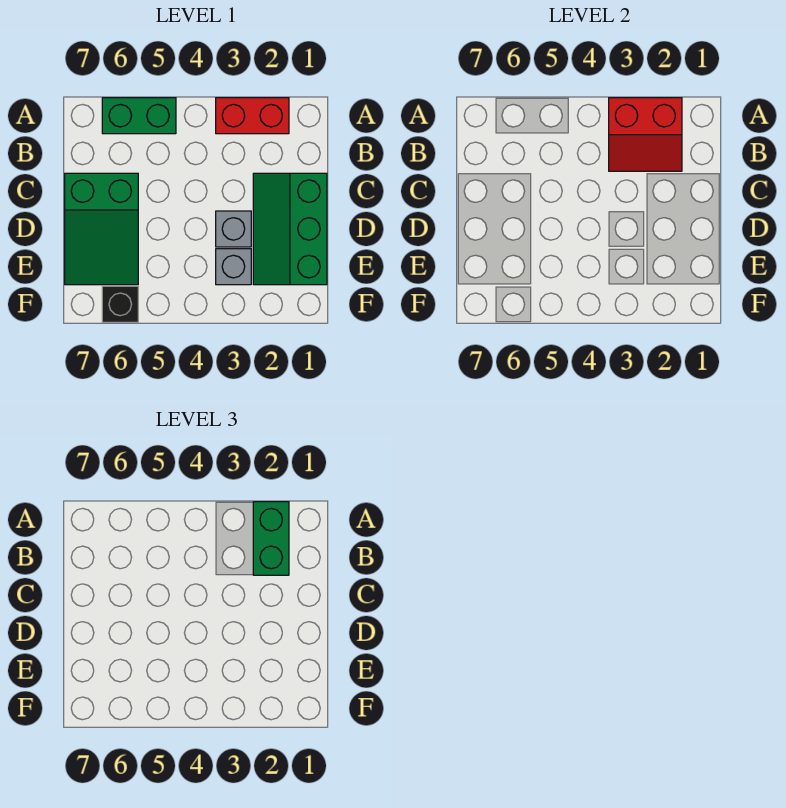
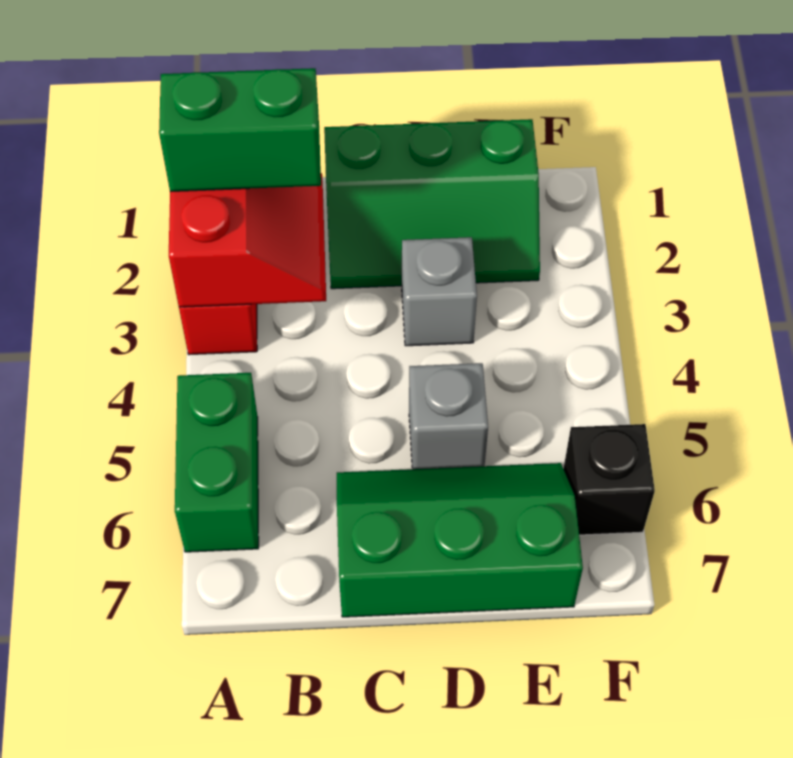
green 2x3 slope [65,173,138,285] -> green 2x3 slope turned to [337,463,583,617]
grey 1x1 brick [216,249,251,285] -> grey 1x1 brick moved to [409,363,488,469]

